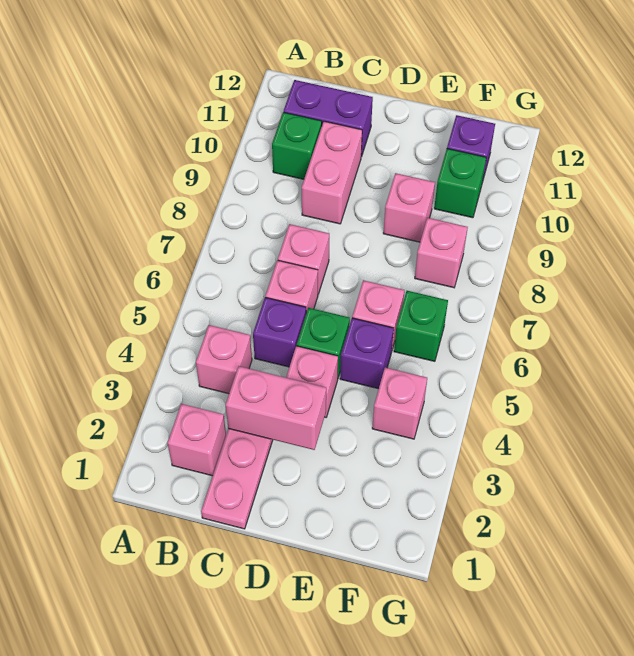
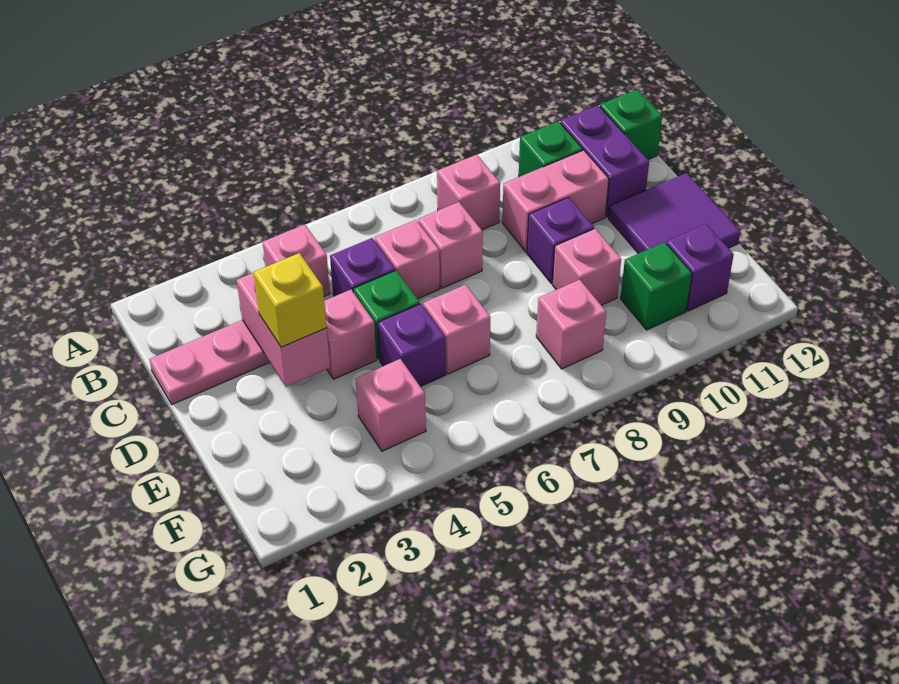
pink 1x1 brick [168,404,226,476] -> pink 1x1 brick moved to [437,155,500,230]
none -> yellow 1x1 brick [253,253,327,347]
none -> purple 1x1 brick [527,197,594,283]
none -> purple 2x2 tile [608,173,740,254]
green 1x1 brick [394,291,448,361] -> green 1x1 brick moved to [600,89,662,159]

